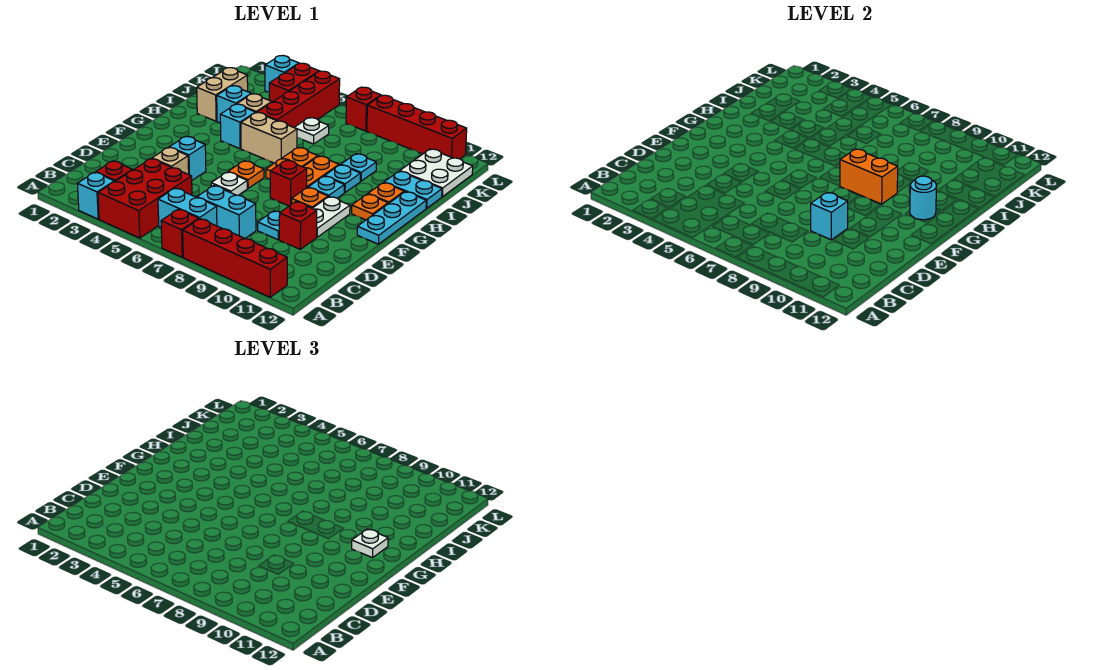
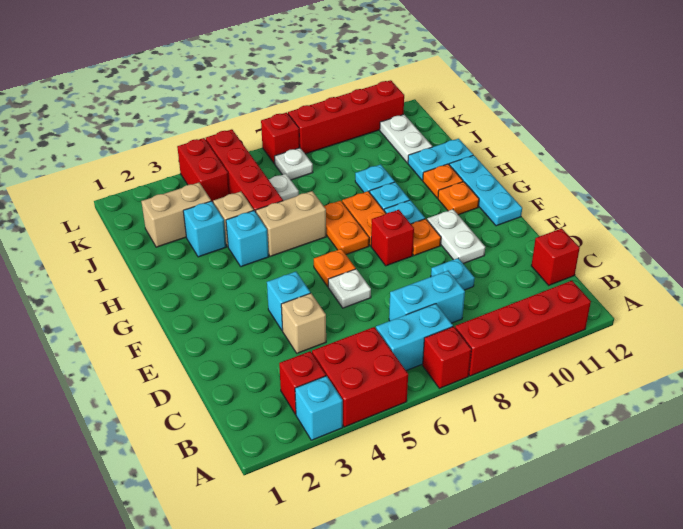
red 2x3 brick [98,159,192,238] -> red 2x2 brick [312,327,408,427]
cyan 1x1 brick [811,192,848,240] -> none
red 1x1 brick [279,202,317,249] -> red 1x1 brick moved to [531,228,580,285]
orange 1x2 brick [840,149,898,204] -> none
cyan 1x1 round brick [910,176,937,220] -> none
white 1x1 plate [352,529,388,558] -> white 1x1 plate moved to [275,148,313,180]
tan 1x2 brick [197,68,248,121] -> tan 1x2 brick turned to [141,183,211,247]
white 2x2 plate [400,149,473,197] -> white 1x2 plate [380,114,432,163]
cyan 1x1 brick [265,56,299,92] -> none

